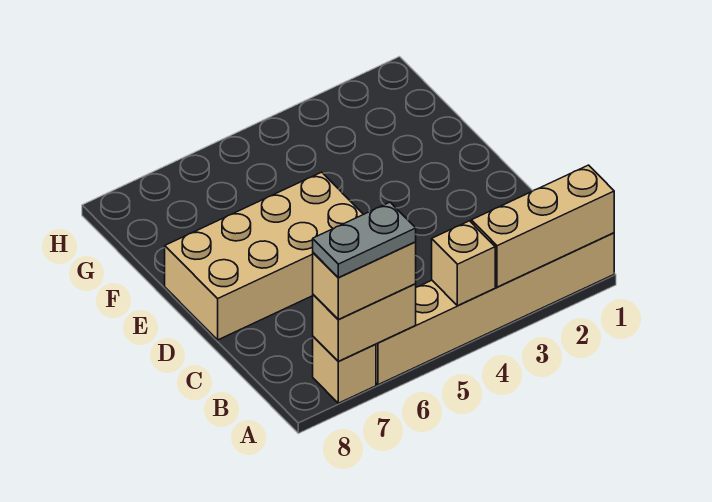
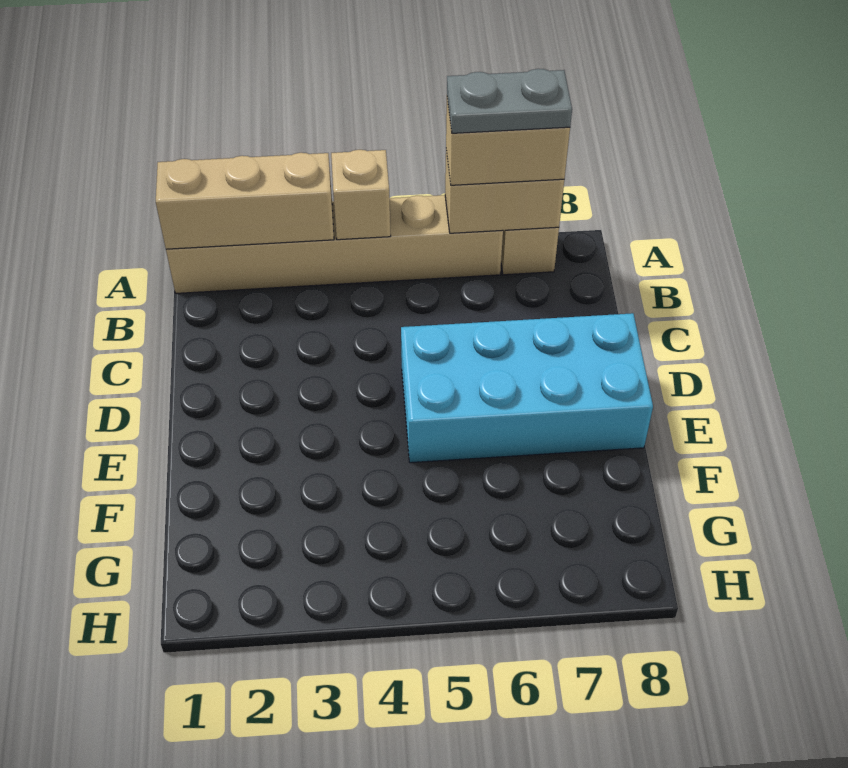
tan 2x4 brick [165,172,363,340] -> cyan 2x4 brick [401,313,653,463]

